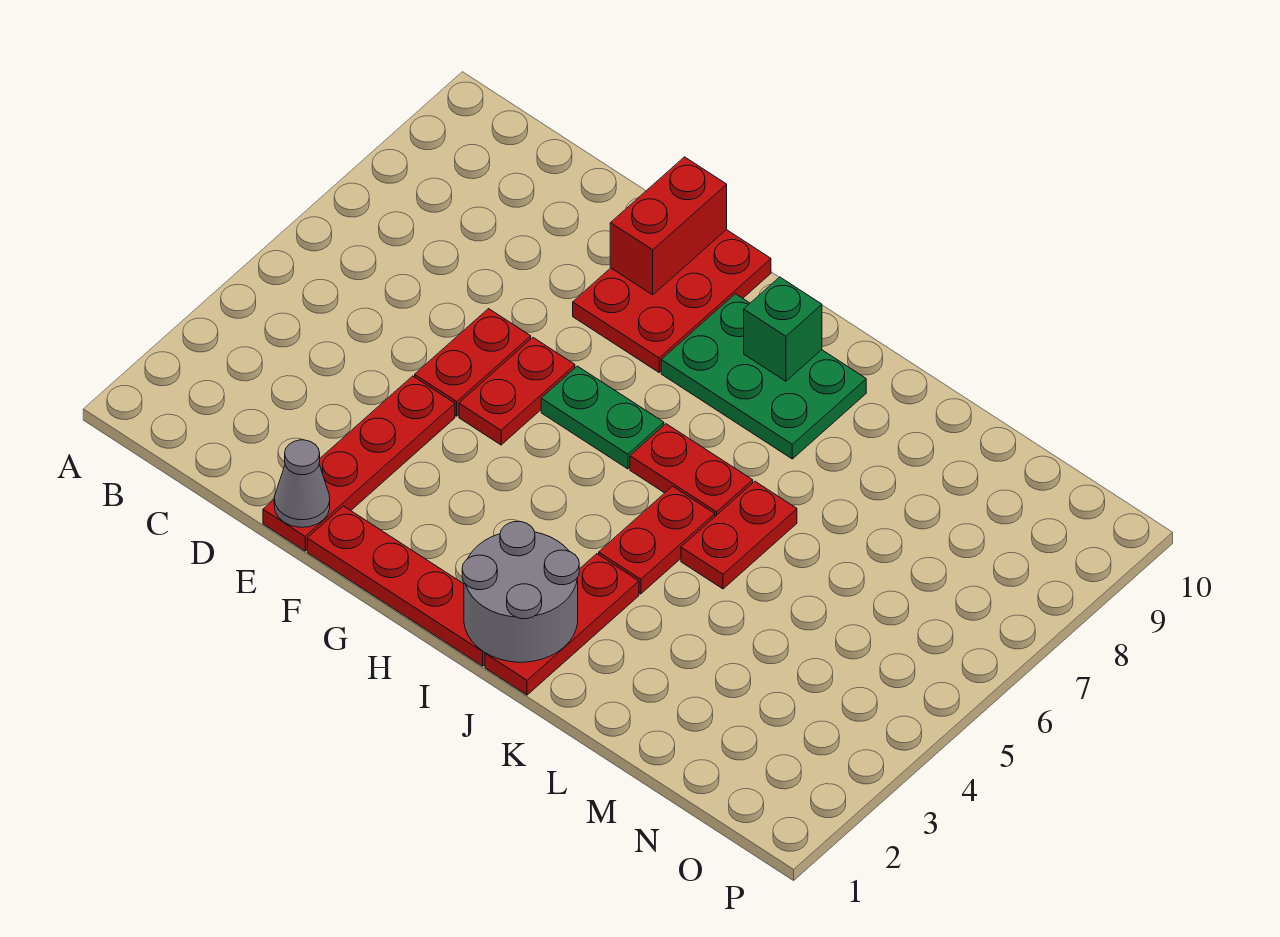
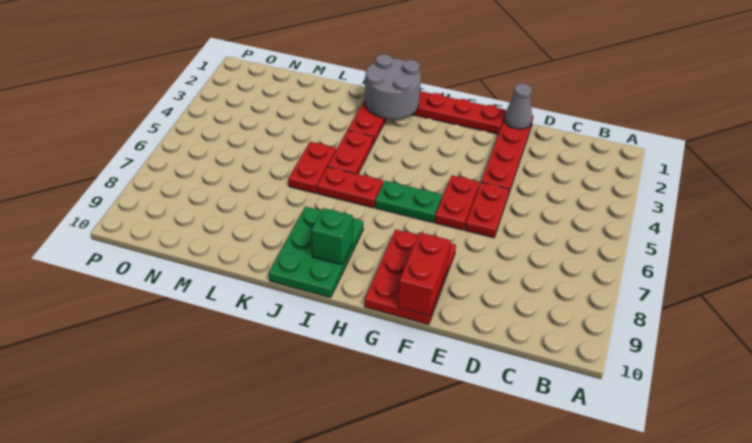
green 2x3 plate [661,294,866,459] -> green 2x3 plate turned to [269,207,363,298]

